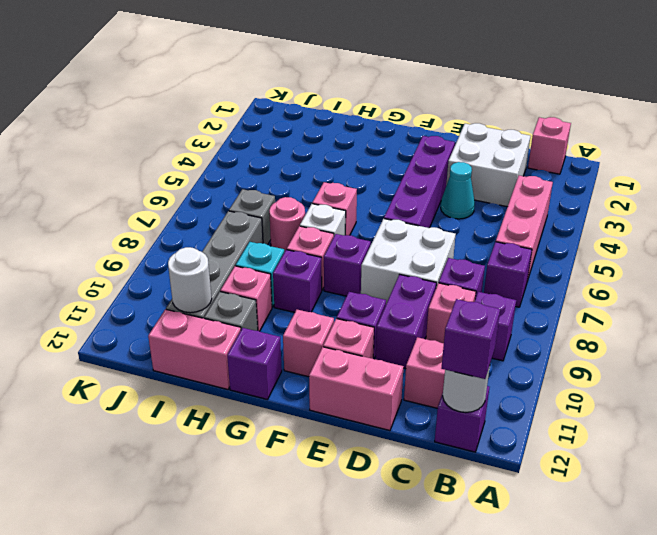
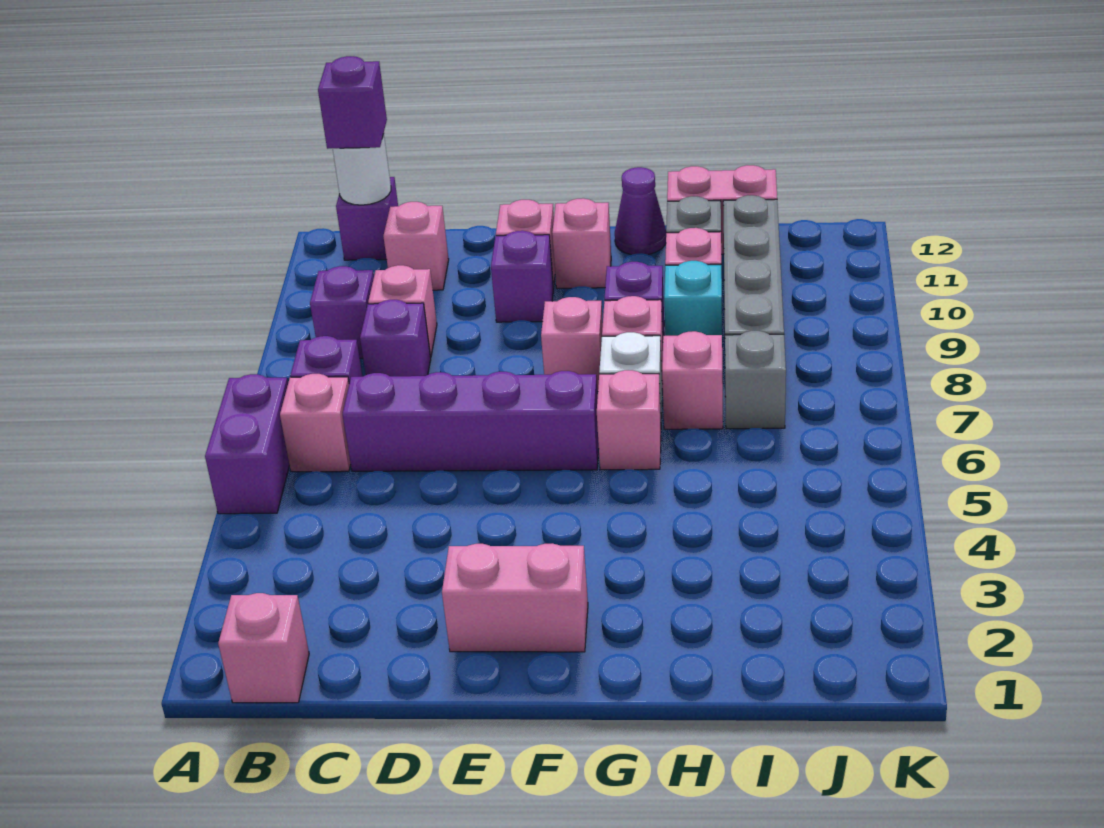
pink 1x3 brick [496,176,553,281] -> pink 1x1 brick [280,374,351,472]
white 2x2 brick [446,123,530,207] -> none
cyan 1x1 cone [441,162,475,219] -> none
white 2x2 brick [361,219,456,304] -> none
purple 1x2 brick [376,275,436,369] -> purple 1x2 brick moved to [205,374,290,514]
pink 1x2 brick [309,347,404,431] -> pink 1x2 brick moved to [442,543,588,652]
purple 1x4 brick [384,136,455,228] -> purple 1x4 brick turned to [343,371,599,471]
purple 1x1 brick [324,234,371,296] -> pink 1x1 brick [541,297,603,392]
purple 1x1 brick [227,328,282,400] -> purple 1x1 cone [615,167,666,255]
pink 1x1 round brick [269,197,305,252] -> pink 1x1 brick [662,331,723,429]
white 1x1 round brick [168,247,212,313] -> none

